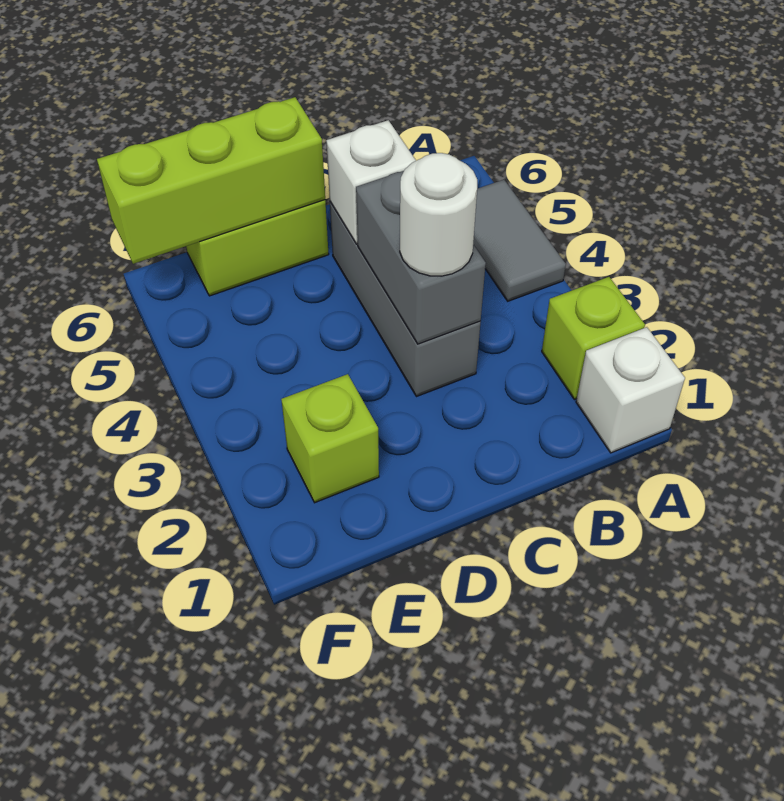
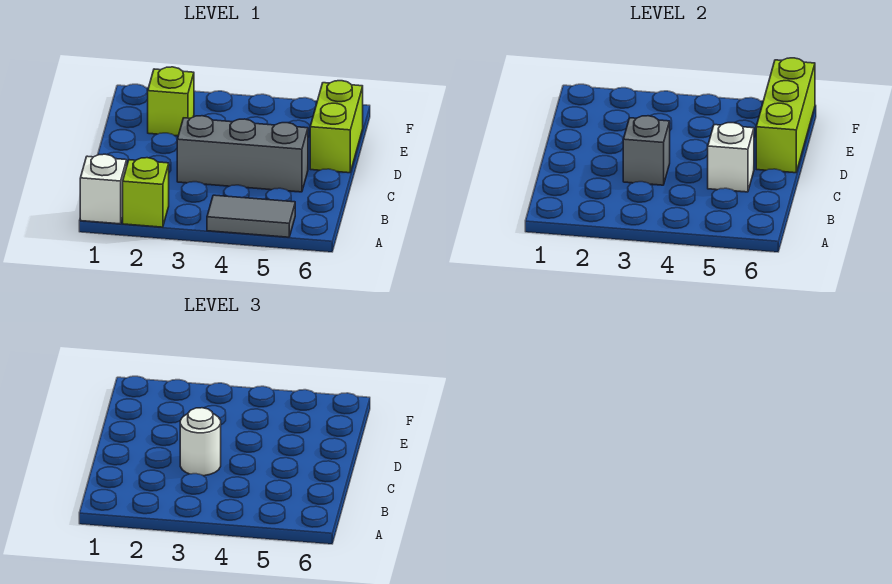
grey 1x2 brick [356,171,486,344] -> grey 1x1 brick [623,116,670,185]

